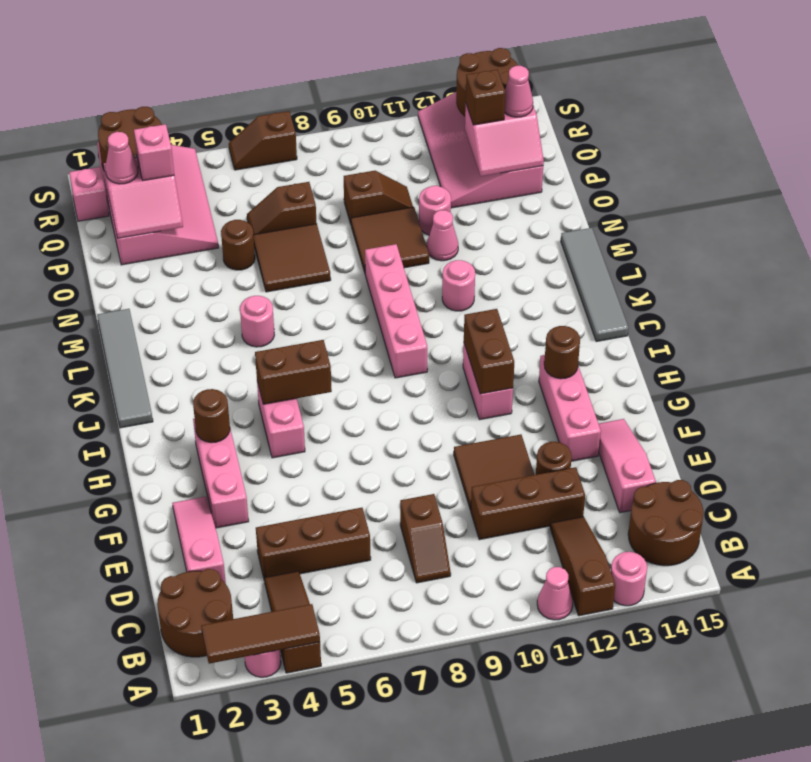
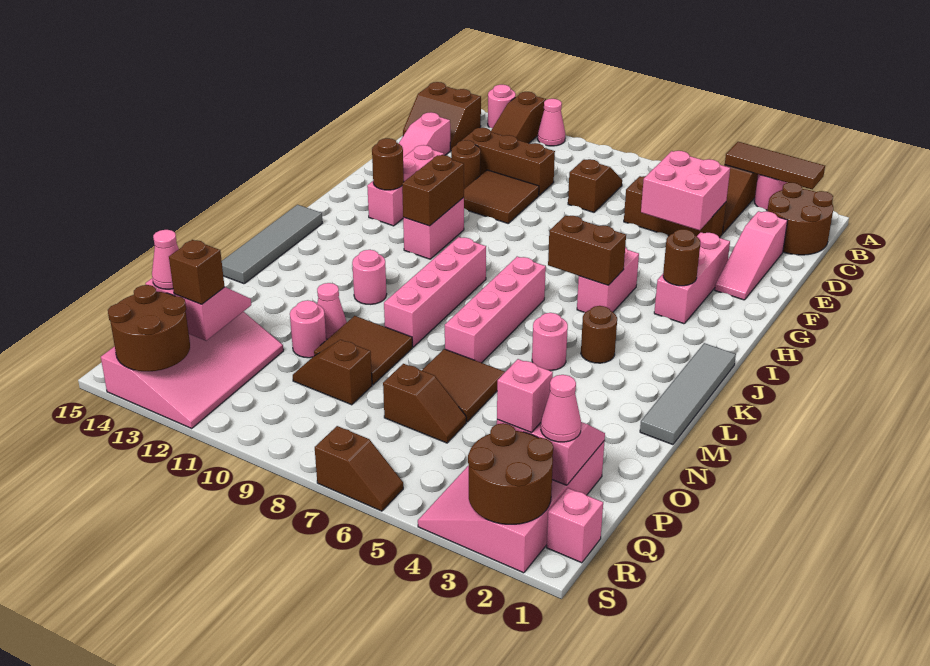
brown 2x2 round brick [628,480,704,566] -> brown 2x2 slope [403,82,481,150]
none -> pink 2x2 brick [641,151,730,230]
none -> pink 1x4 brick [445,257,546,363]
brown 1x1 round brick [221,220,255,270] -> brown 1x1 round brick moved to [581,306,617,363]

